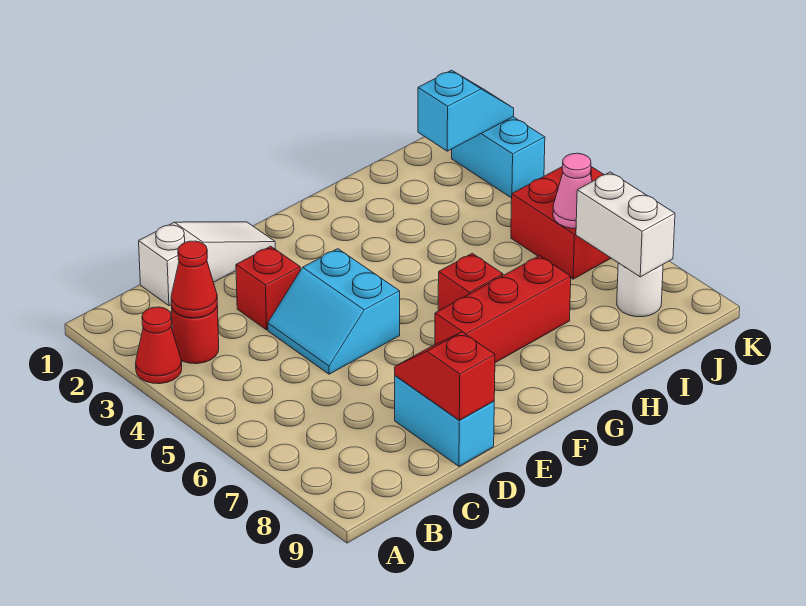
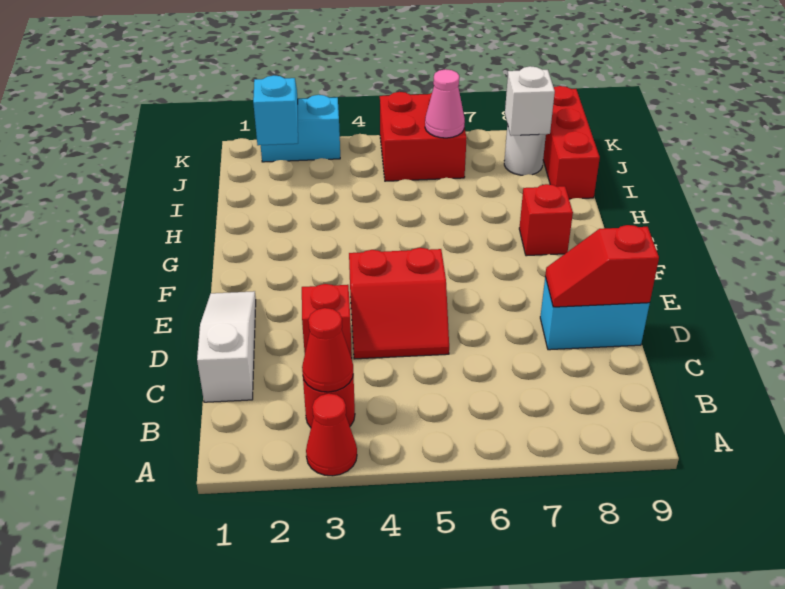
cyan 2x2 slope [268,249,400,374] -> red 2x2 slope [349,248,449,359]
red 1x3 brick [435,256,571,363] -> red 1x3 brick moved to [543,86,600,199]
red 1x1 brick [438,253,503,311] -> red 1x1 brick moved to [519,184,573,256]
white 1x2 brick [576,172,675,277] -> white 1x1 brick [505,66,555,136]

